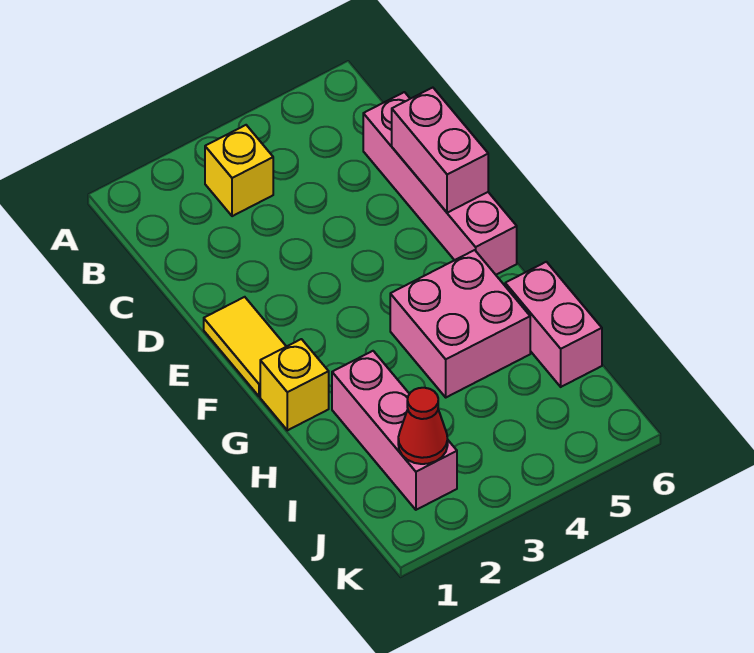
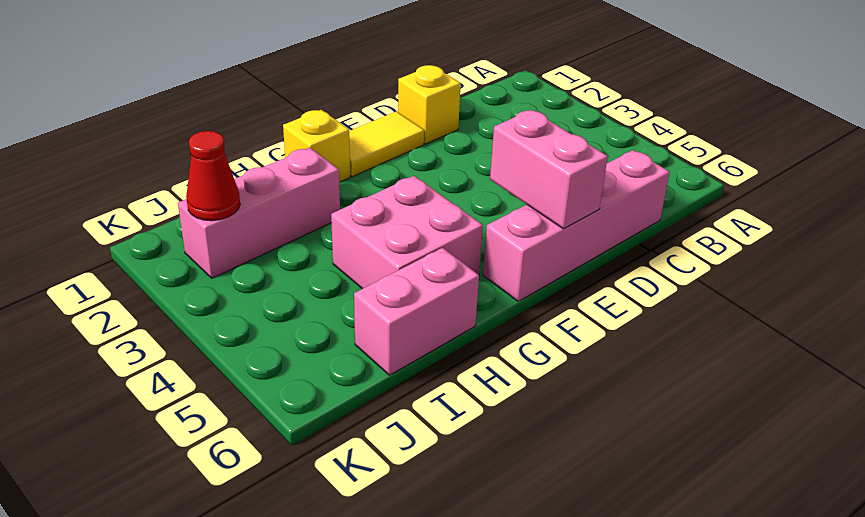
yellow 1x1 brick [205,125,273,216] -> yellow 1x1 brick moved to [398,65,461,144]
pink 1x2 brick [392,88,488,213] -> pink 1x2 brick turned to [490,110,608,229]

